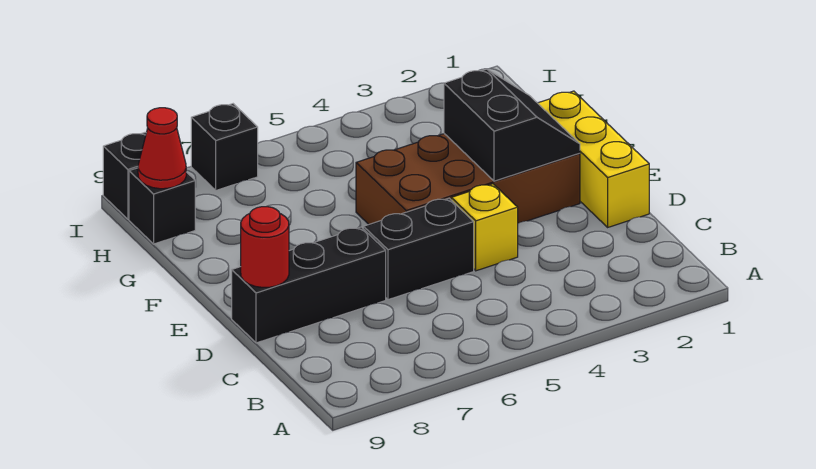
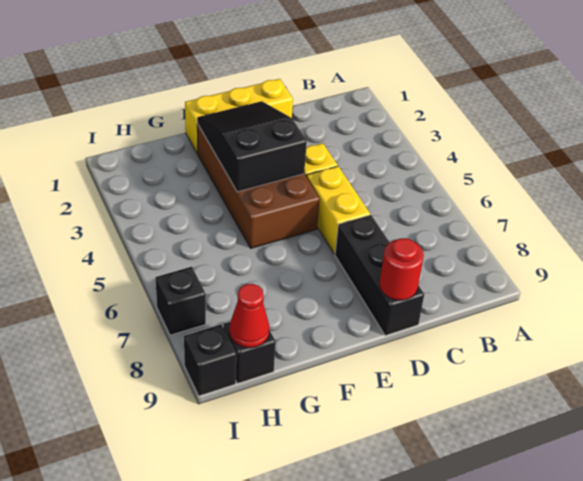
black 1x2 brick [363,198,474,300] -> yellow 1x2 brick [306,166,370,254]
black 2x2 slope [444,69,580,181] -> black 2x3 slope [197,101,307,192]

